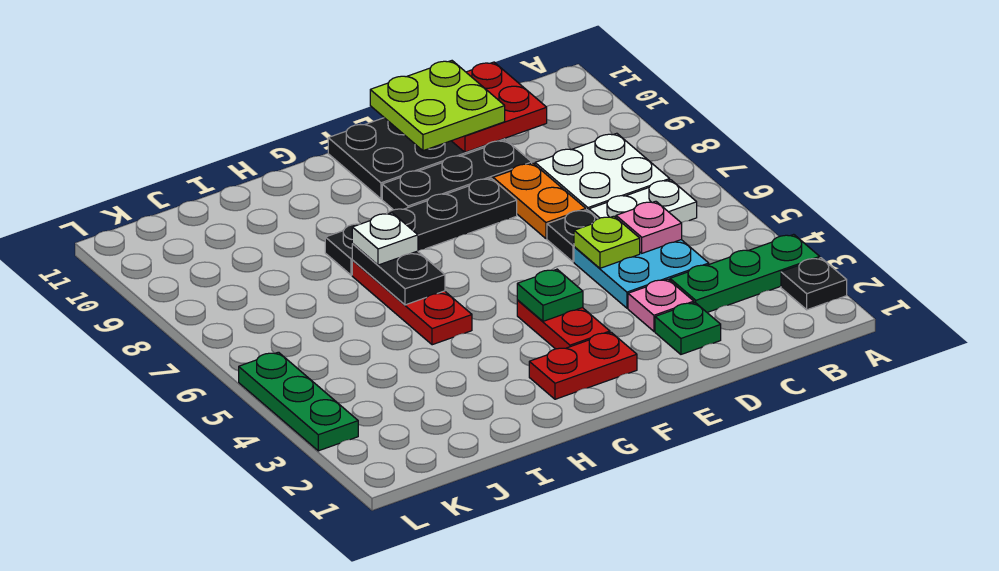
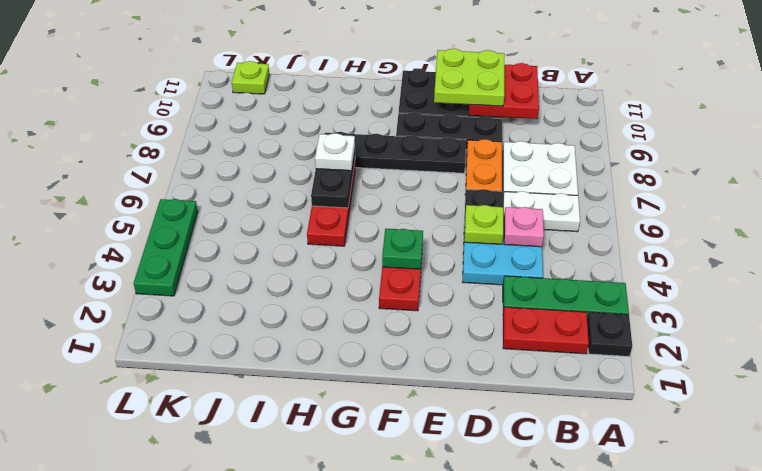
green 1x1 plate [655,303,721,354] -> none
pink 1x1 plate [628,279,694,331] -> none
red 1x2 plate [529,332,637,399] -> red 1x2 plate moved to [503,307,589,354]
none -> lime 1x1 plate [232,61,269,94]

